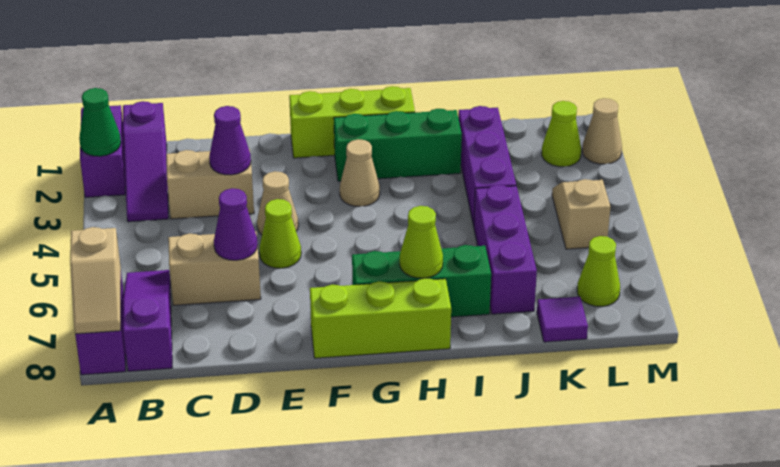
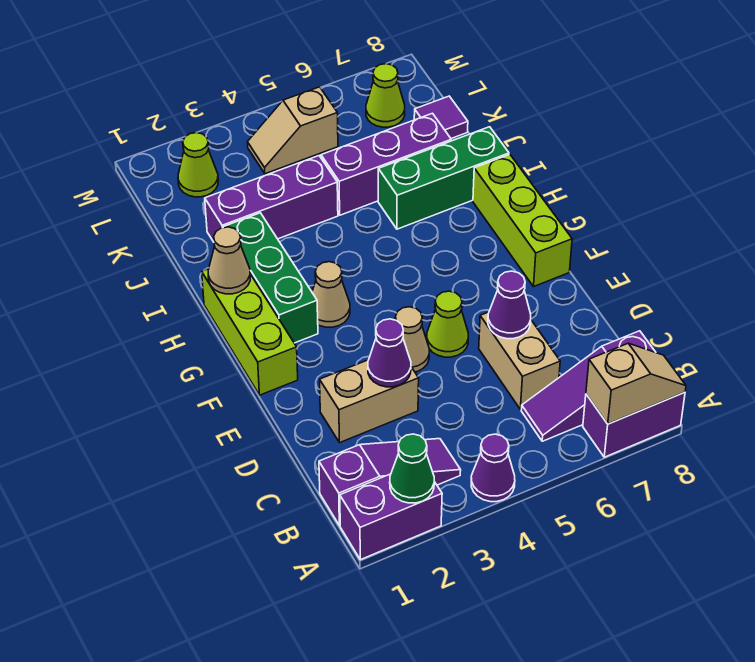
none -> purple 1x1 cone [471,434,515,502]
tan 1x2 brick [166,149,254,219] -> tan 1x2 brick turned to [320,360,419,443]
green 1x3 brick [352,245,491,317] -> green 1x3 brick turned to [378,127,509,229]
lime 1x1 cone [400,206,443,278] -> none
tan 1x1 cone [582,98,622,164] -> tan 1x1 cone moved to [208,227,251,294]

